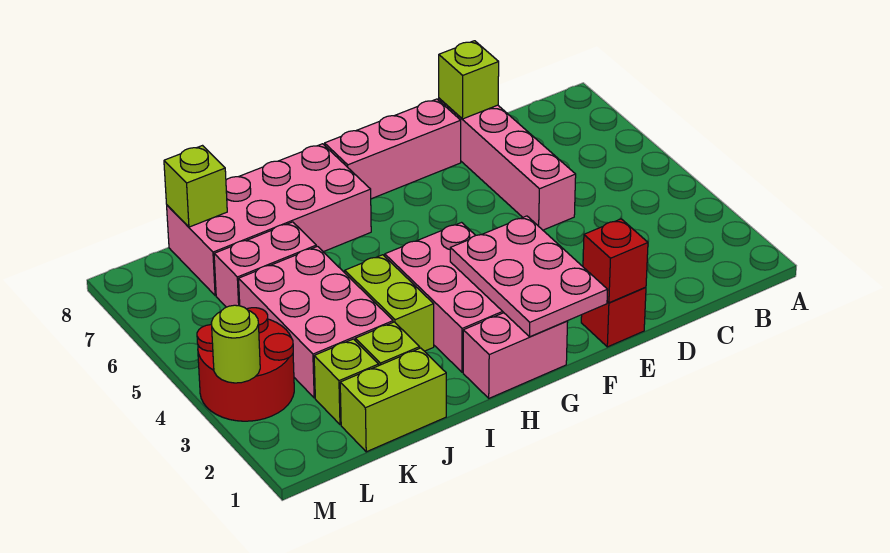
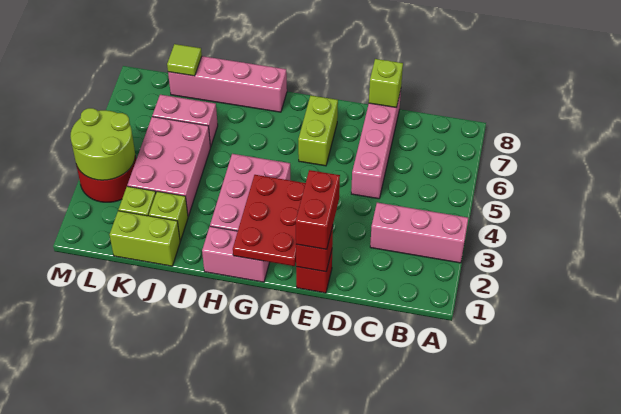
none -> red 1x2 brick [296,170,340,249]
pink 1x3 brick [325,99,461,199] -> pink 1x3 brick moved to [370,203,468,263]
pink 2x3 plate [450,216,608,337] -> red 2x3 plate [233,175,306,266]
pink 2x4 brick [167,144,371,296] -> pink 1x4 brick [168,56,287,112]
lime 1x2 brick [345,255,434,351] -> lime 1x2 brick moved to [298,95,338,166]
lime 1x1 brick [164,146,227,227] -> lime 1x1 tile [167,44,202,76]
lime 1x1 round brick [211,305,260,383] -> lime 2x2 round brick [71,108,135,180]

